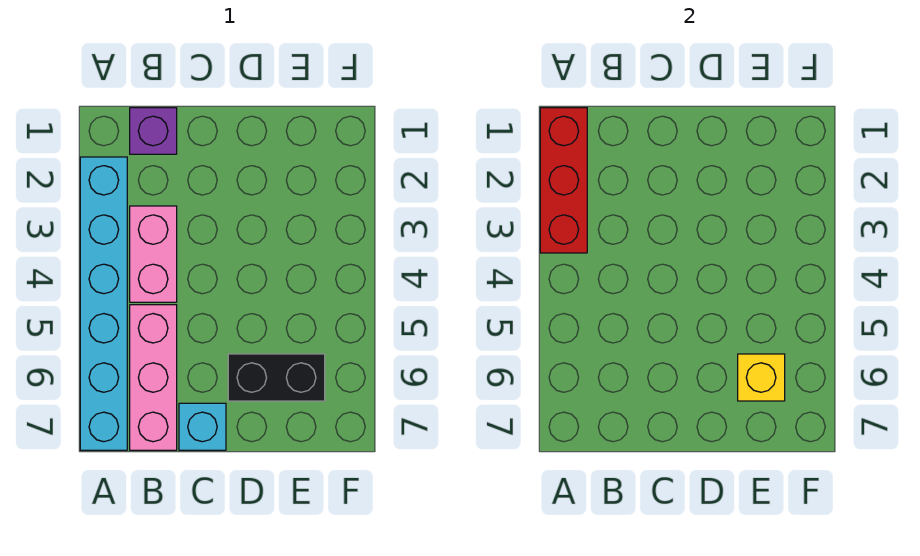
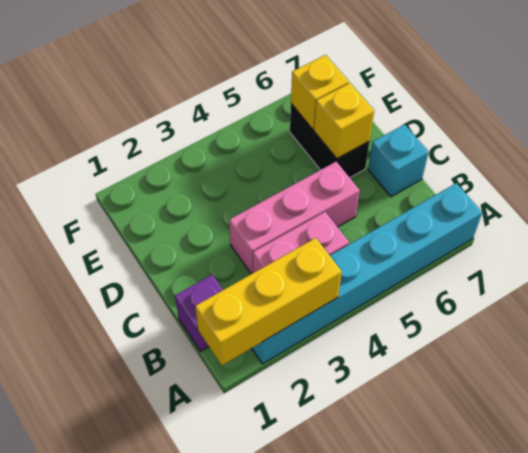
red 1x3 brick [540,108,587,253] -> yellow 1x3 brick [195,238,342,365]
pink 1x3 brick [130,305,177,450] -> pink 1x3 brick moved to [229,162,360,274]
none -> yellow 1x1 brick [314,83,374,159]

